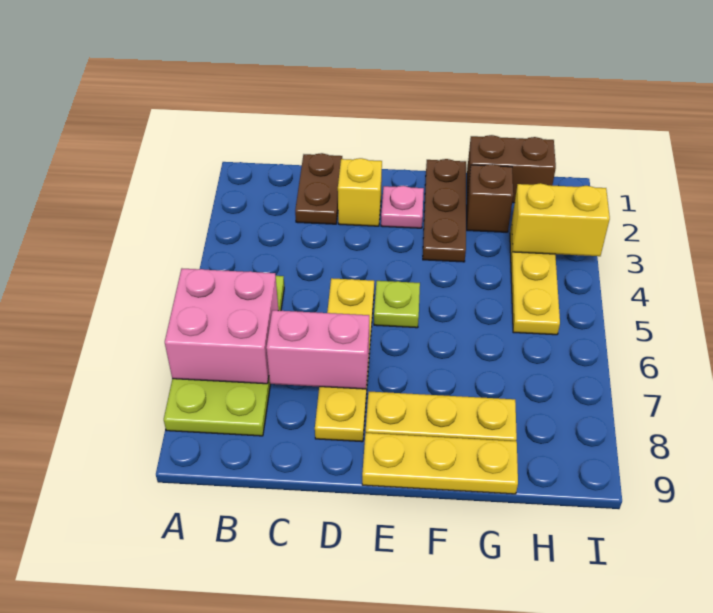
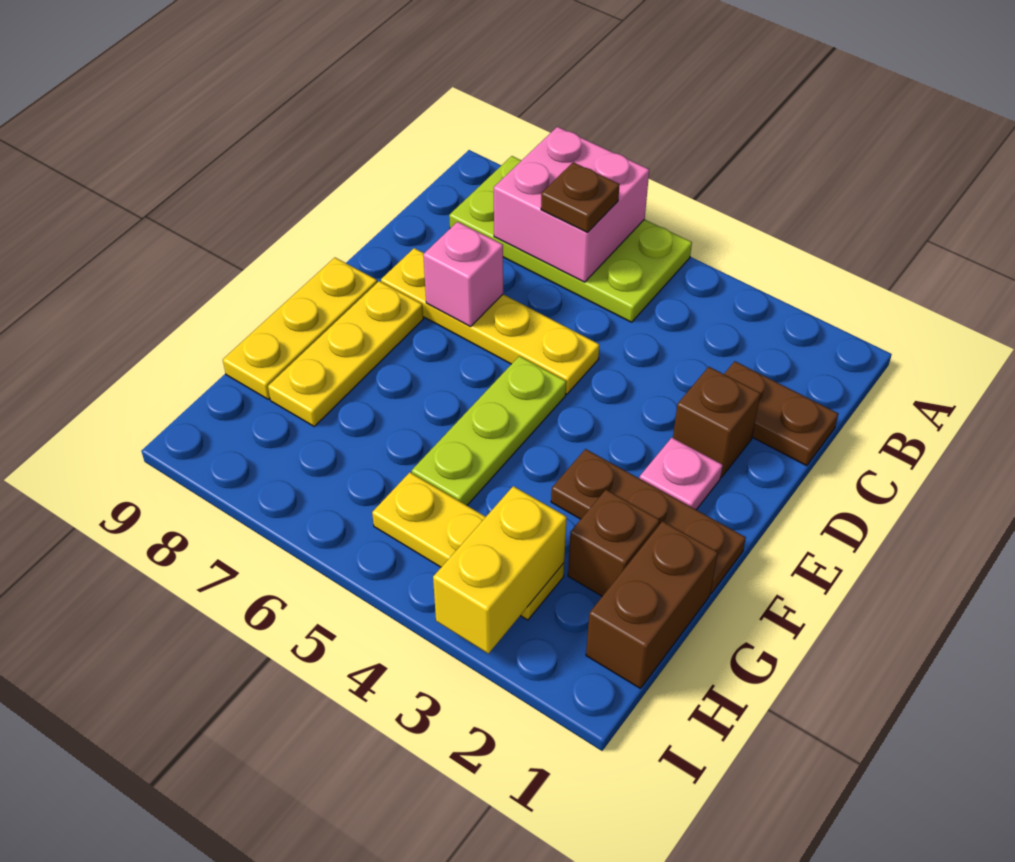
none -> brown 1x1 plate [541,162,620,233]
pink 1x2 brick [266,310,369,389] -> pink 1x1 brick [423,222,503,327]
yellow 1x1 brick [338,158,382,226] -> brown 1x1 brick [673,367,761,477]
lime 1x1 plate [374,281,420,328] -> lime 1x3 plate [412,356,566,505]

